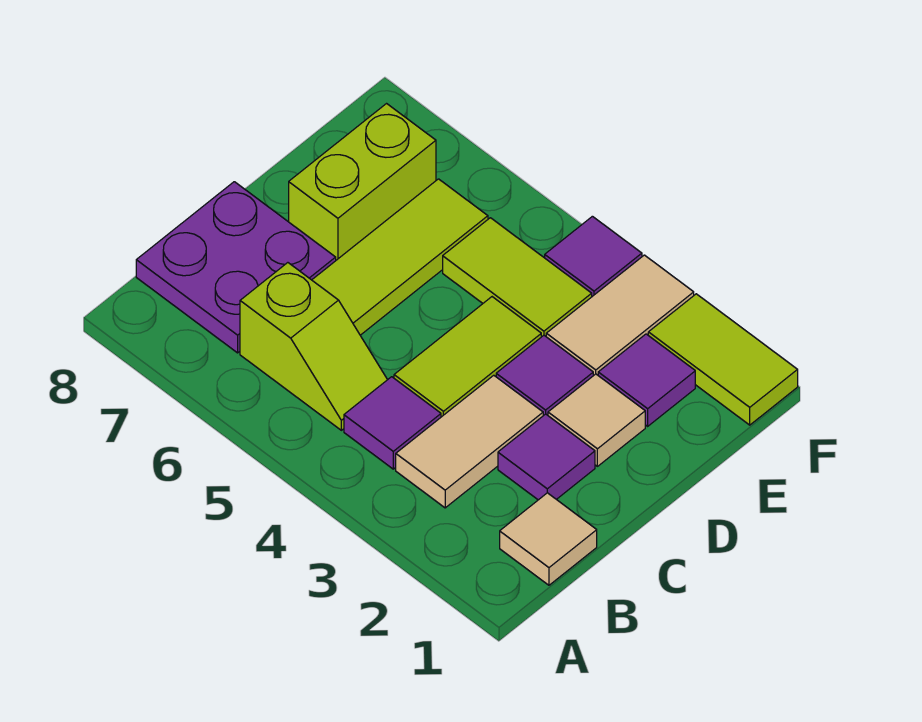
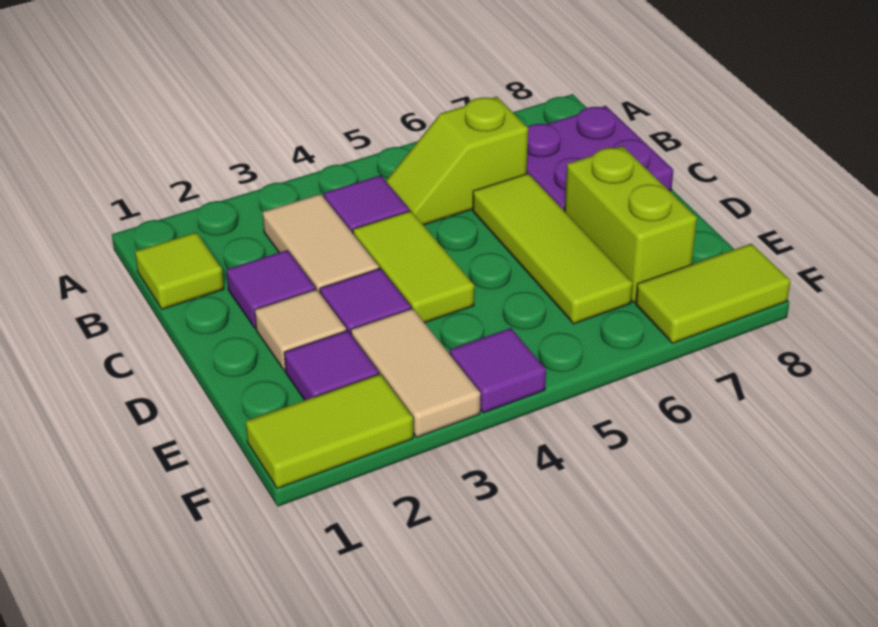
tan 1x1 tile [500,493,597,585] -> lime 1x1 tile [135,232,224,309]
lime 1x2 tile [443,218,592,337] -> lime 1x2 tile moved to [636,244,791,343]

